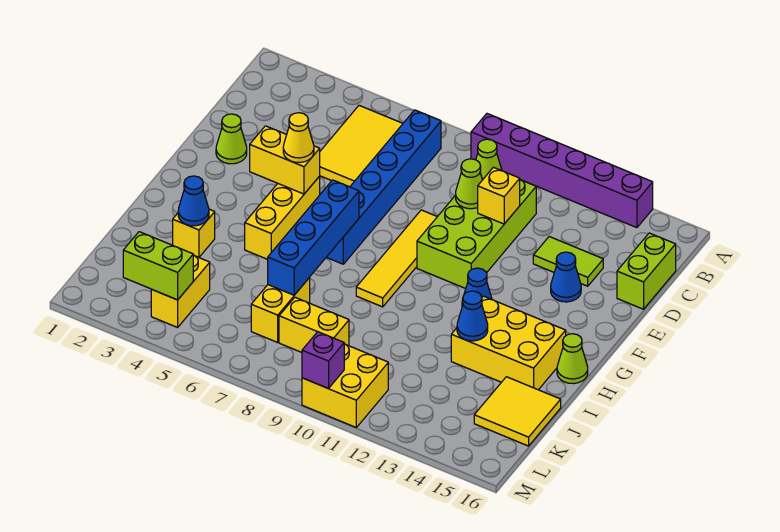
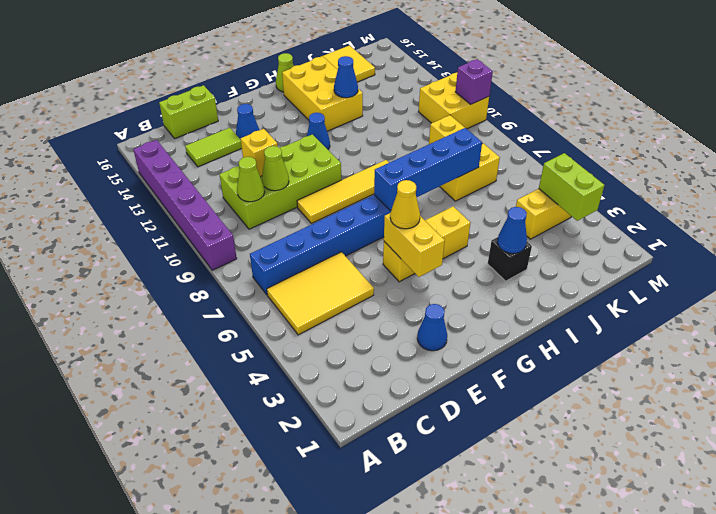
lime 1x2 tile [533,237,603,286] -> lime 1x2 tile turned to [185,128,242,167]
lime 1x1 cone [216,114,247,164] -> blue 1x1 cone [417,304,447,351]
yellow 1x1 brick [173,209,215,257] -> black 1x1 brick [488,237,532,281]

